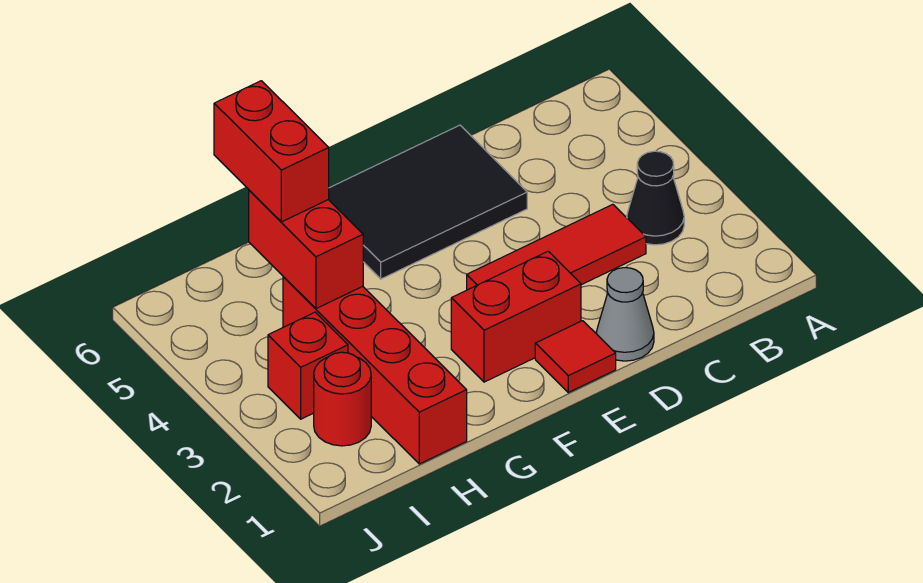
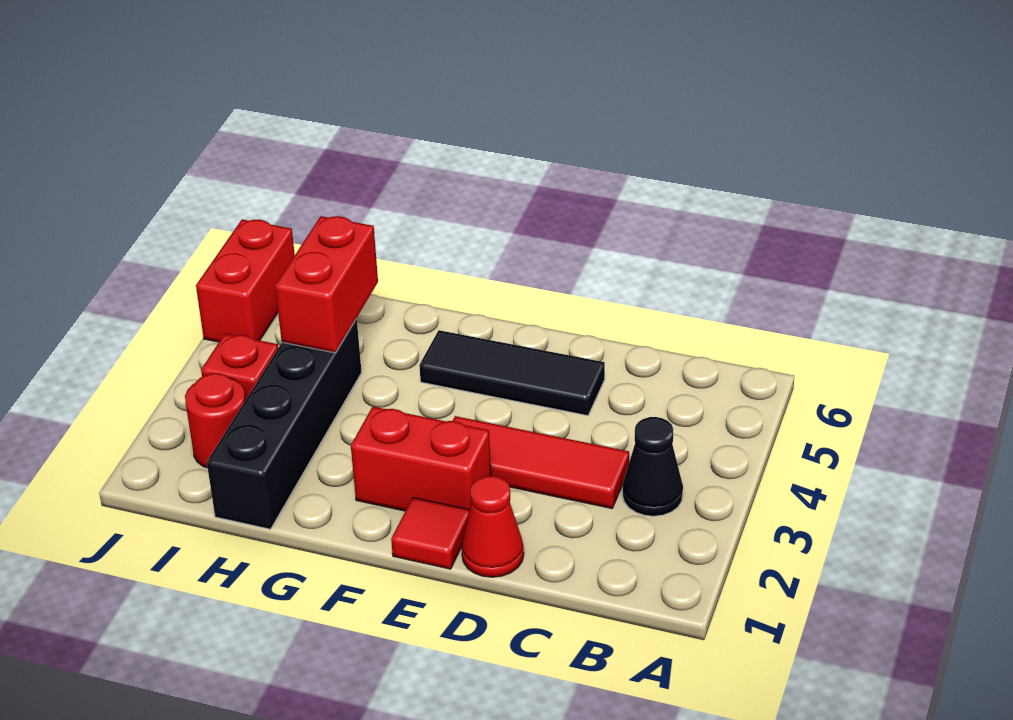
grey 1x1 cone [596,268,654,361] -> red 1x1 cone [462,476,524,577]
black 2x3 tile [329,125,527,279] -> black 1x3 tile [419,330,605,416]
red 1x4 brick [283,277,467,464] -> black 1x4 brick [207,319,362,529]
red 1x2 brick [214,81,329,222] -> red 1x2 brick moved to [196,219,295,342]

